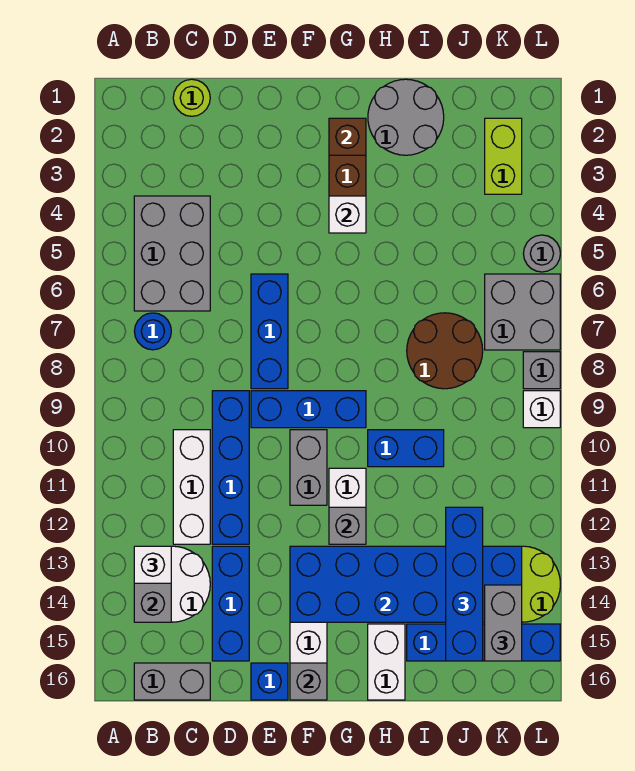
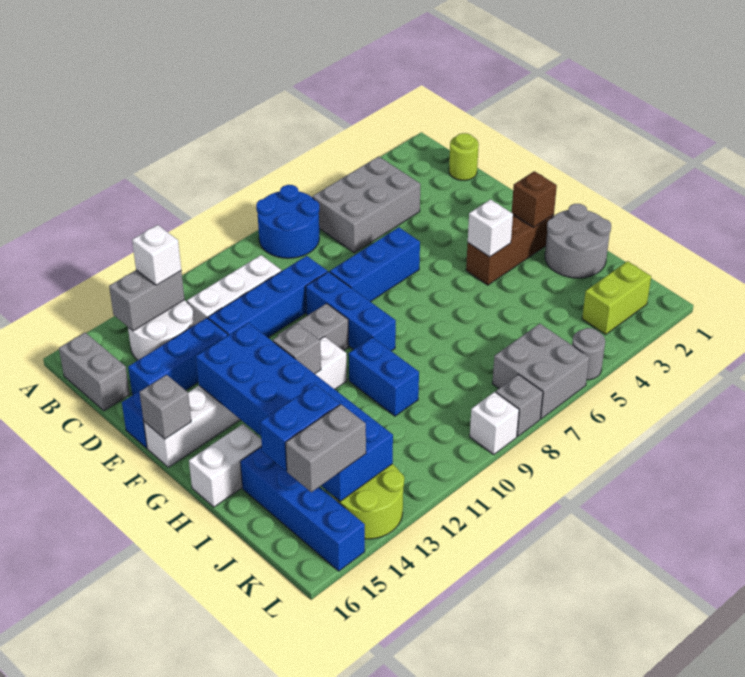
blue 1x1 round brick [134,313,171,350] -> blue 2x2 round brick [256,185,320,258]
brown 2x2 round brick [407,313,483,389] -> none
blue 1x4 brick [446,507,483,661] -> blue 1x2 brick [260,384,340,471]

